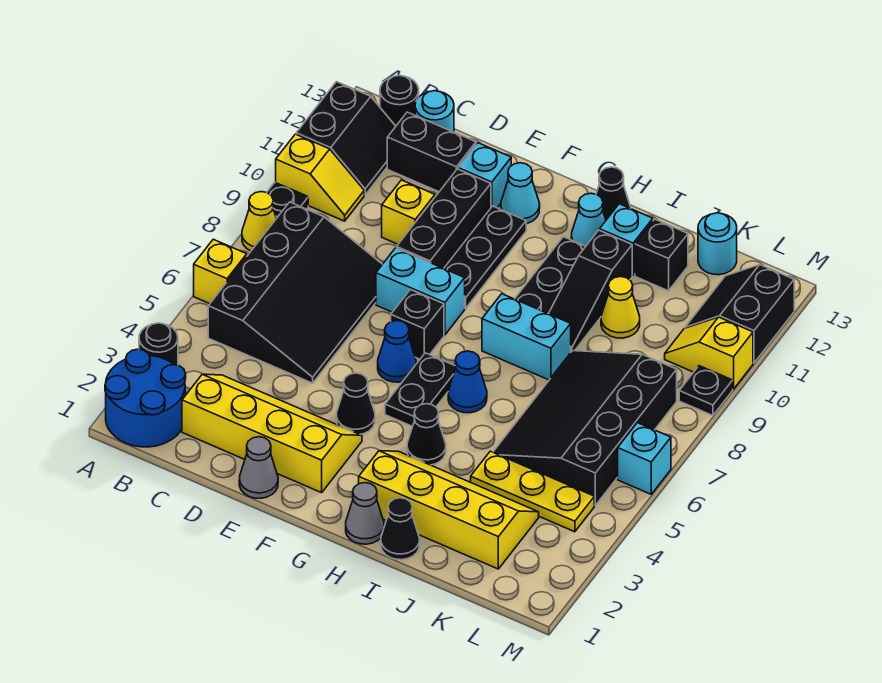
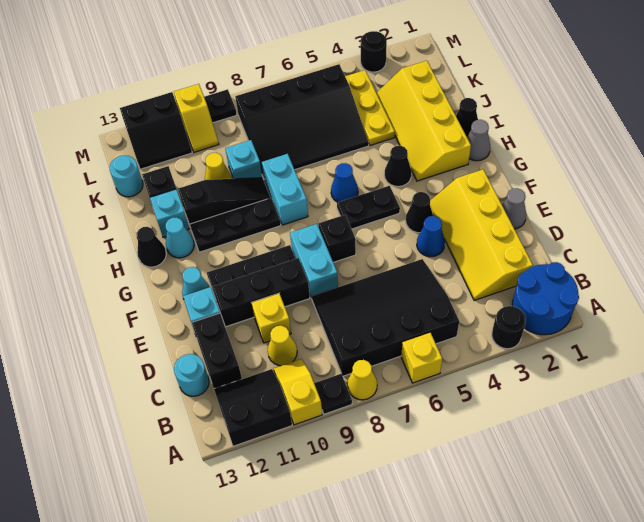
black 1x1 round brick [380,75,419,126] -> black 1x1 round brick moved to [361,31,387,72]
none -> yellow 1x1 cone [268,326,297,366]
blue 1x1 cone [378,321,416,382] -> blue 1x1 cone moved to [417,216,445,257]
cyan 1x1 brick [618,423,671,494] -> cyan 1x1 brick moved to [225,140,262,179]

